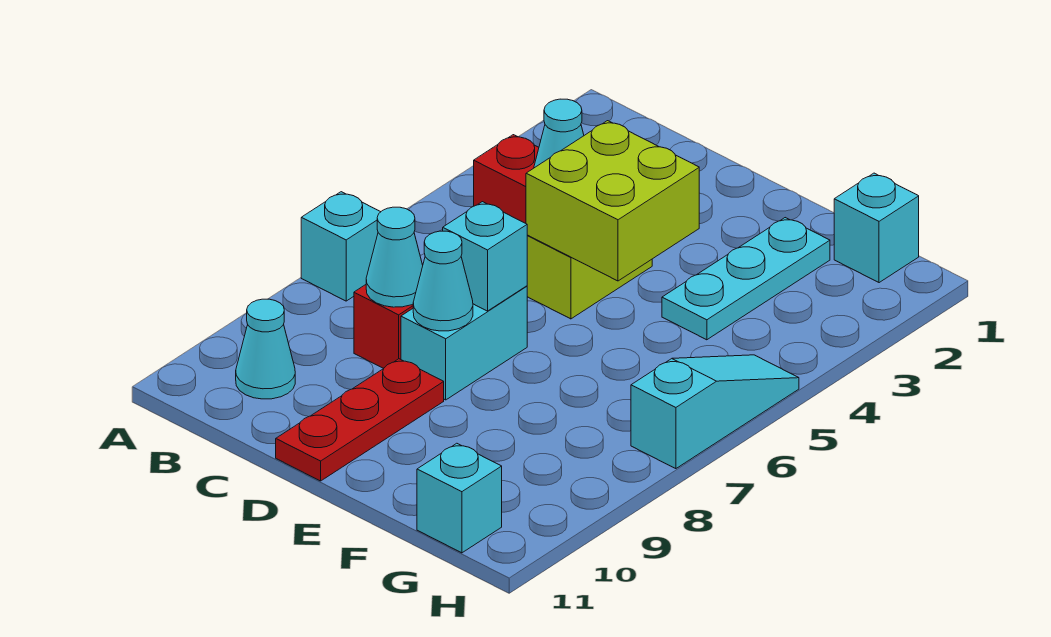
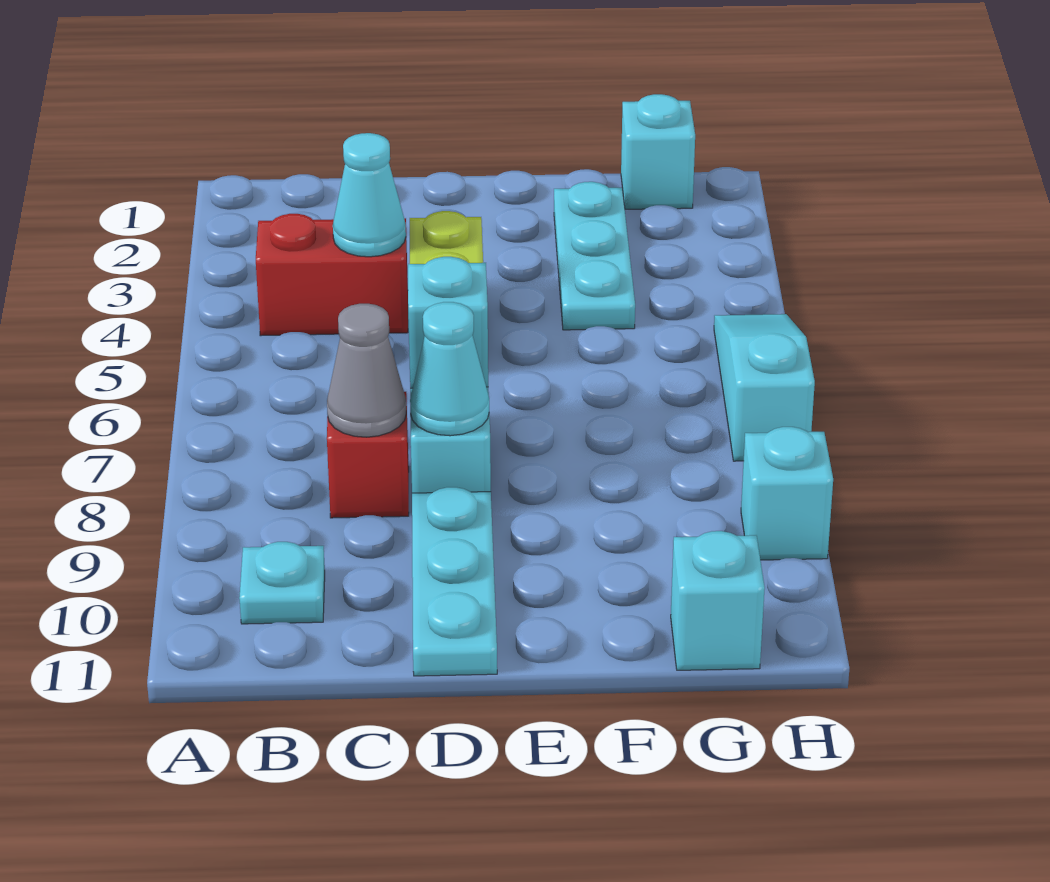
cyan 1x1 brick [301,192,380,301] -> cyan 1x1 brick moved to [741,427,833,560]
cyan 1x1 cone [236,299,295,399] -> cyan 1x1 plate [239,542,325,624]
cyan 1x1 cone [366,207,423,307] -> grey 1x1 cone [327,304,406,437]
lime 2x2 brick [526,121,699,281] -> none
red 1x3 plate [276,359,444,481] -> cyan 1x3 plate [412,487,497,676]

